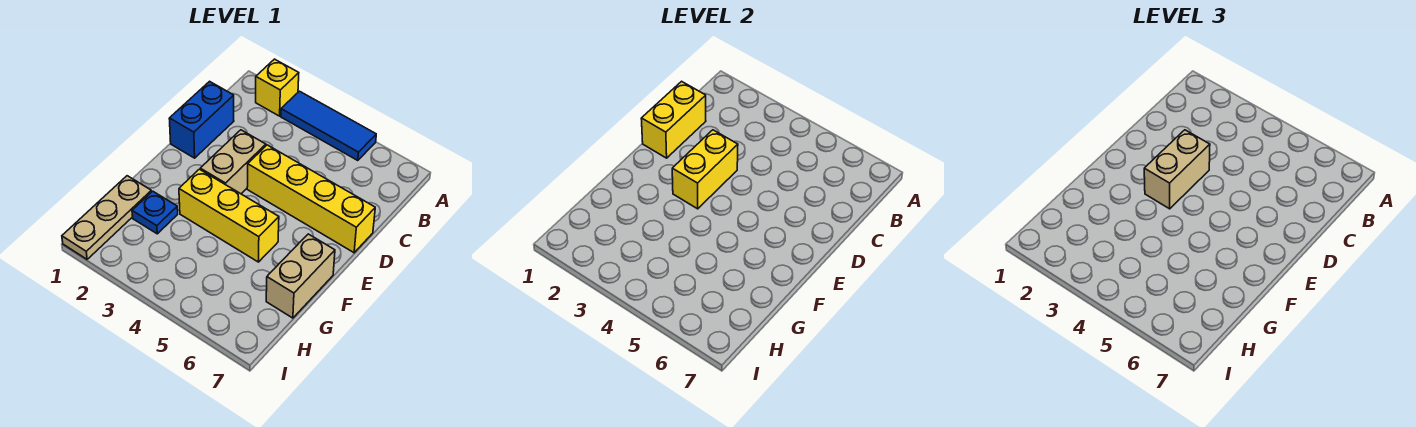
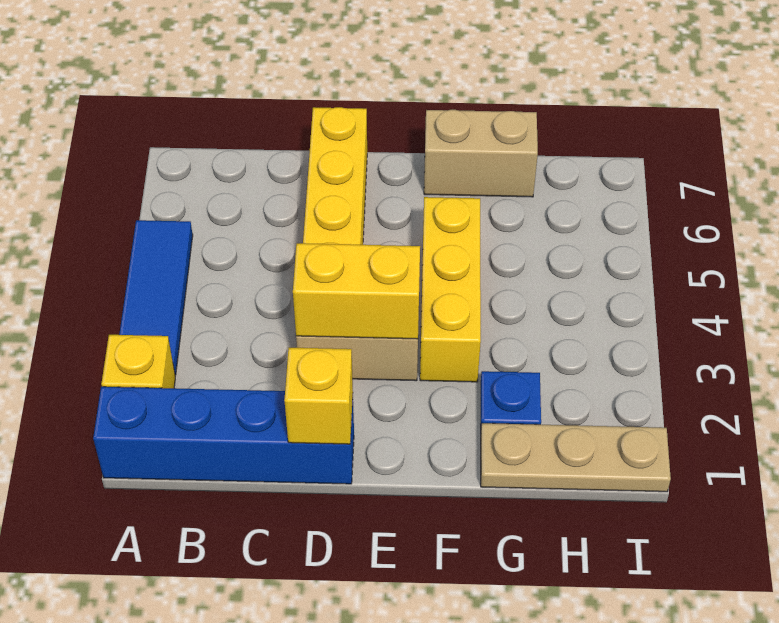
blue 1x2 brick [169,81,234,158] -> blue 1x4 brick [93,387,354,484]
yellow 1x2 brick [641,81,706,158] -> yellow 1x1 brick [284,347,353,444]
tan 1x2 brick [1144,130,1210,209] -> none

